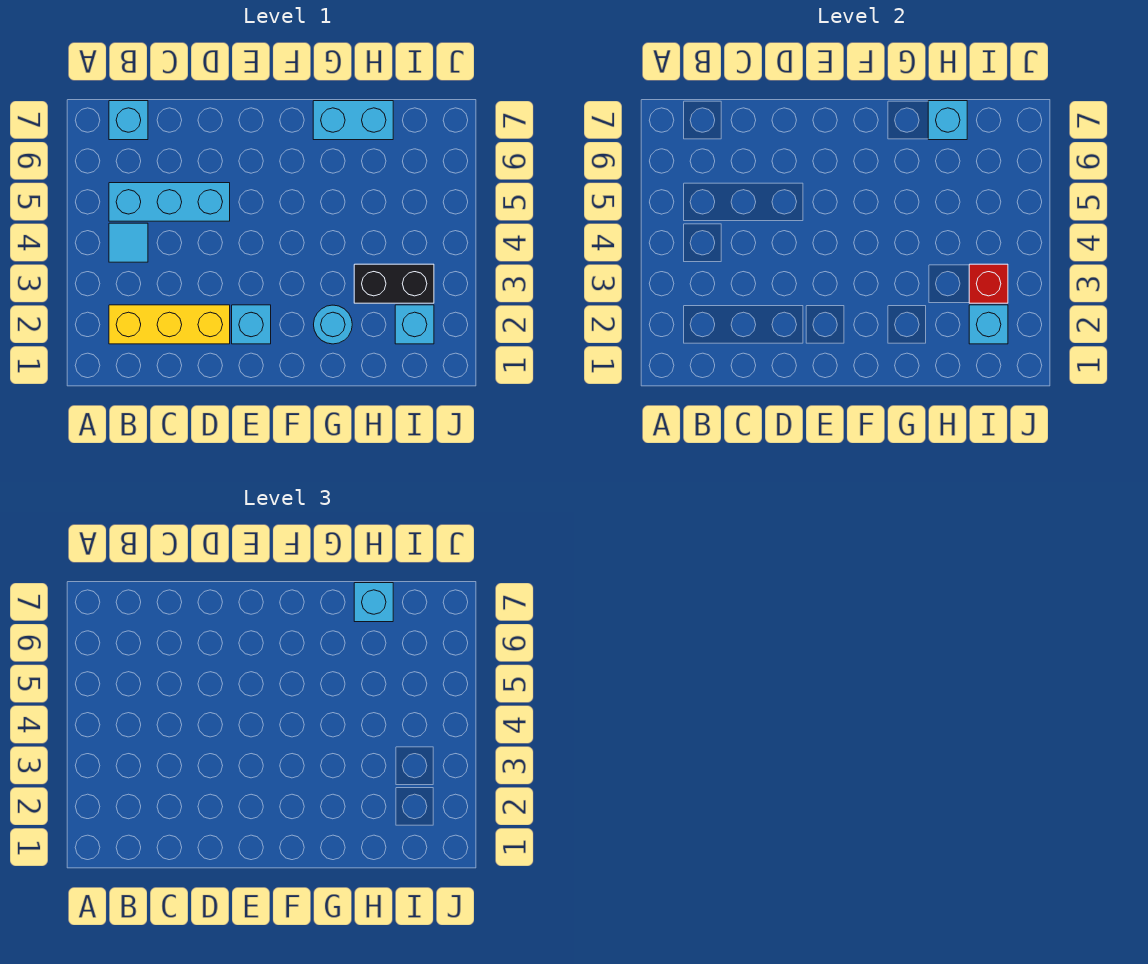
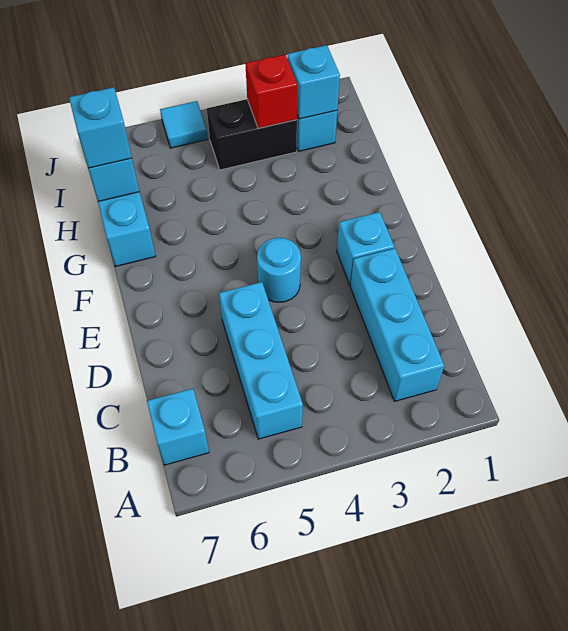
yellow 1x3 brick [109,305,230,344] -> cyan 1x3 brick [350,248,444,401]
cyan 1x1 tile [109,223,148,262] -> cyan 1x1 tile moved to [160,101,208,148]
cyan 1x1 round brick [314,305,352,344] -> cyan 1x1 round brick moved to [257,238,301,302]
black 1x2 brick [354,264,434,303] -> black 1x2 brick turned to [207,99,297,170]

